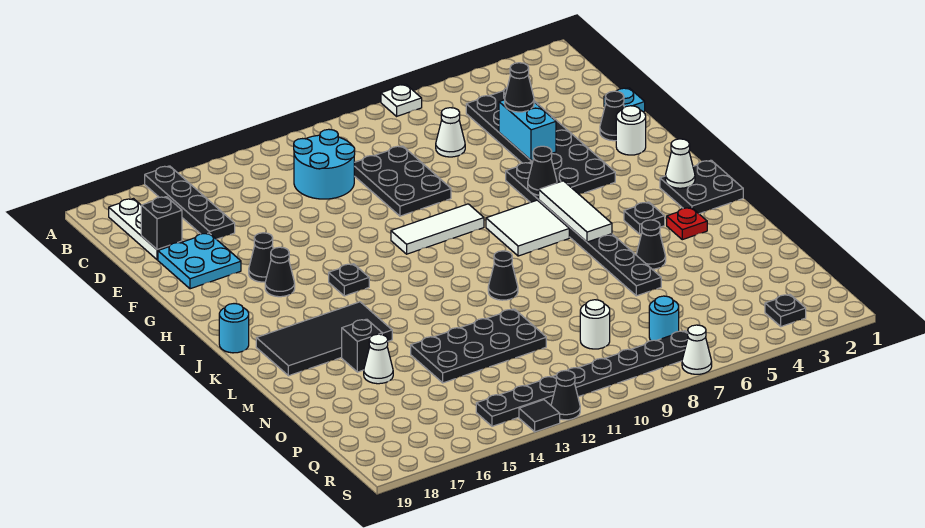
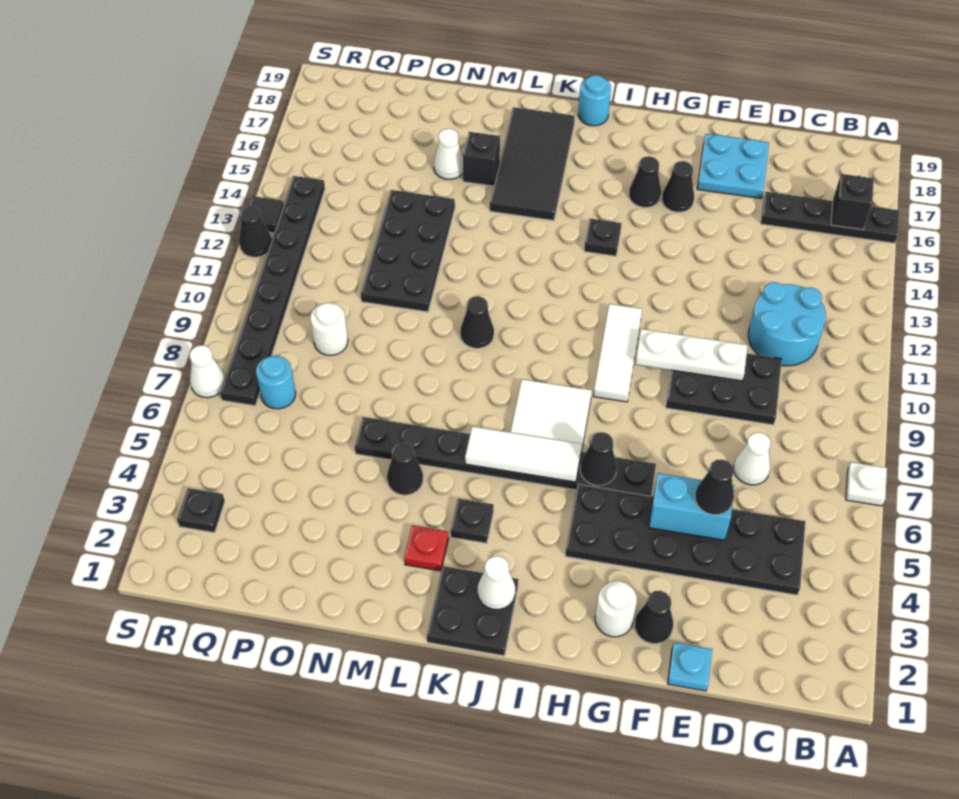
white 1x3 plate [109,199,182,260] -> white 1x3 plate moved to [635,329,748,381]
black 1x1 brick [141,197,182,250] -> black 1x1 brick moved to [831,174,874,230]

